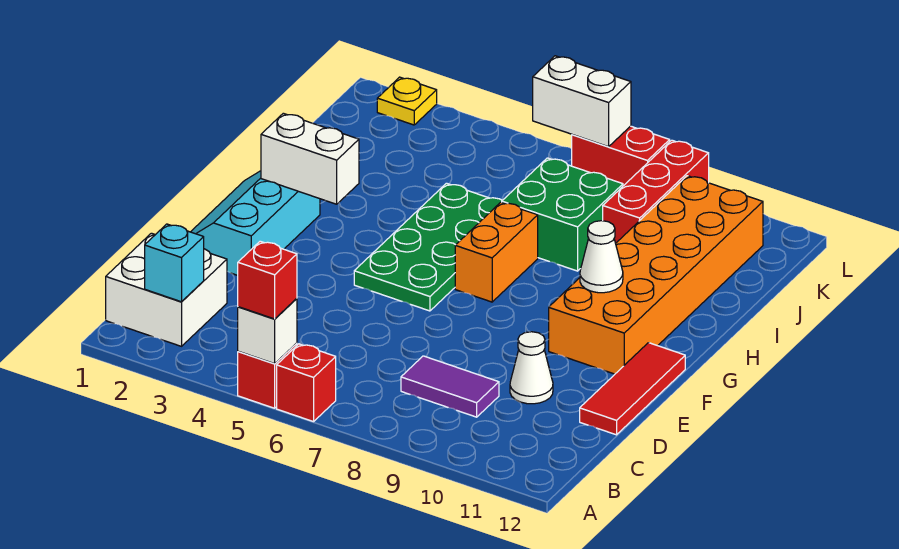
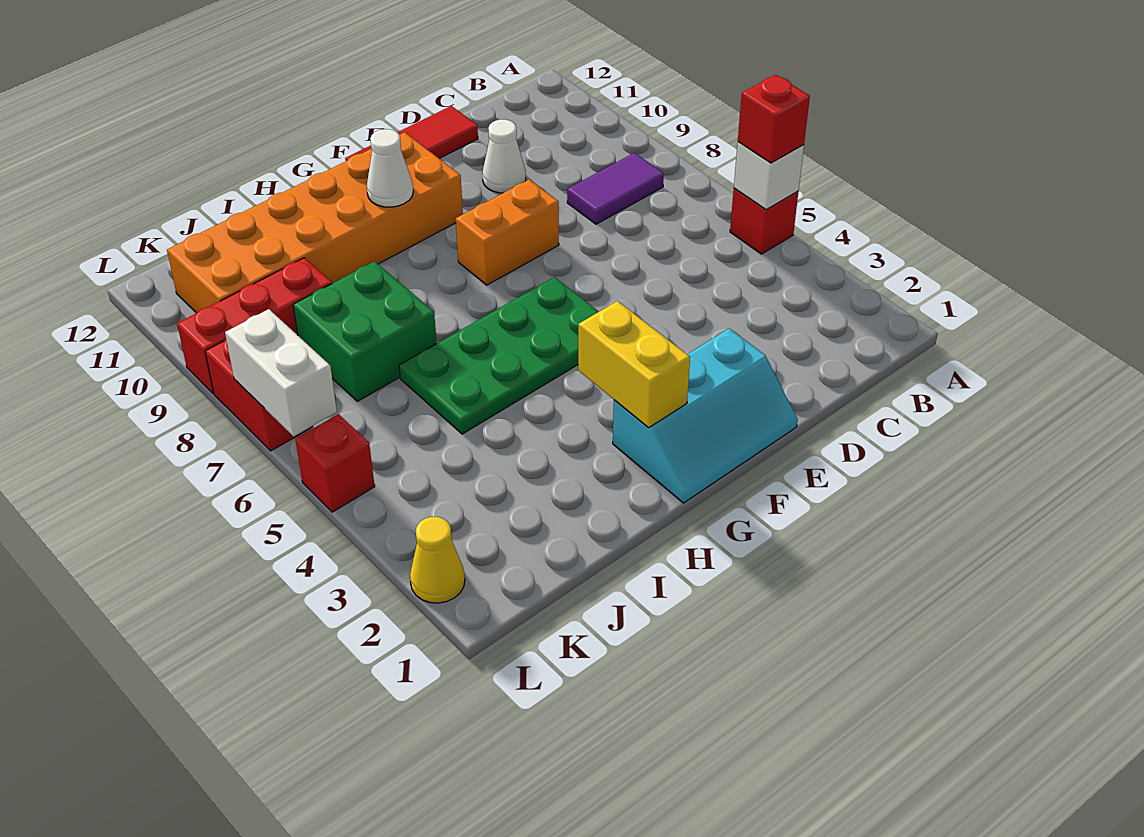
red 1x1 brick [277,344,336,422] -> red 1x1 brick moved to [295,414,375,512]
white 2x2 brick [106,233,227,346] -> none
cyan 1x1 brick [145,224,204,302] -> none
purple 1x2 tile [401,356,499,417] -> purple 1x2 tile turned to [567,153,664,224]
white 1x2 brick [261,113,359,204] -> yellow 1x2 brick [578,301,690,428]
orange 1x2 brick [455,202,538,302] -> orange 1x2 brick moved to [456,180,559,285]
yellow 1x1 plate [377,77,437,125] -> yellow 1x1 cone [410,517,465,603]

